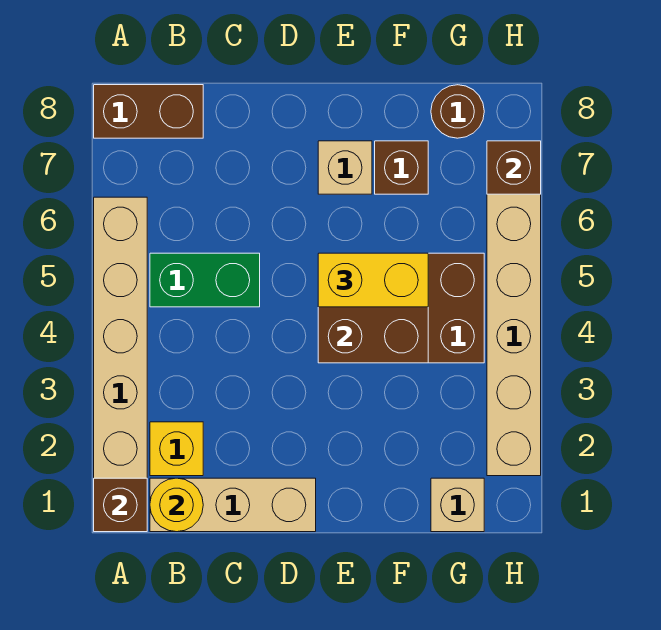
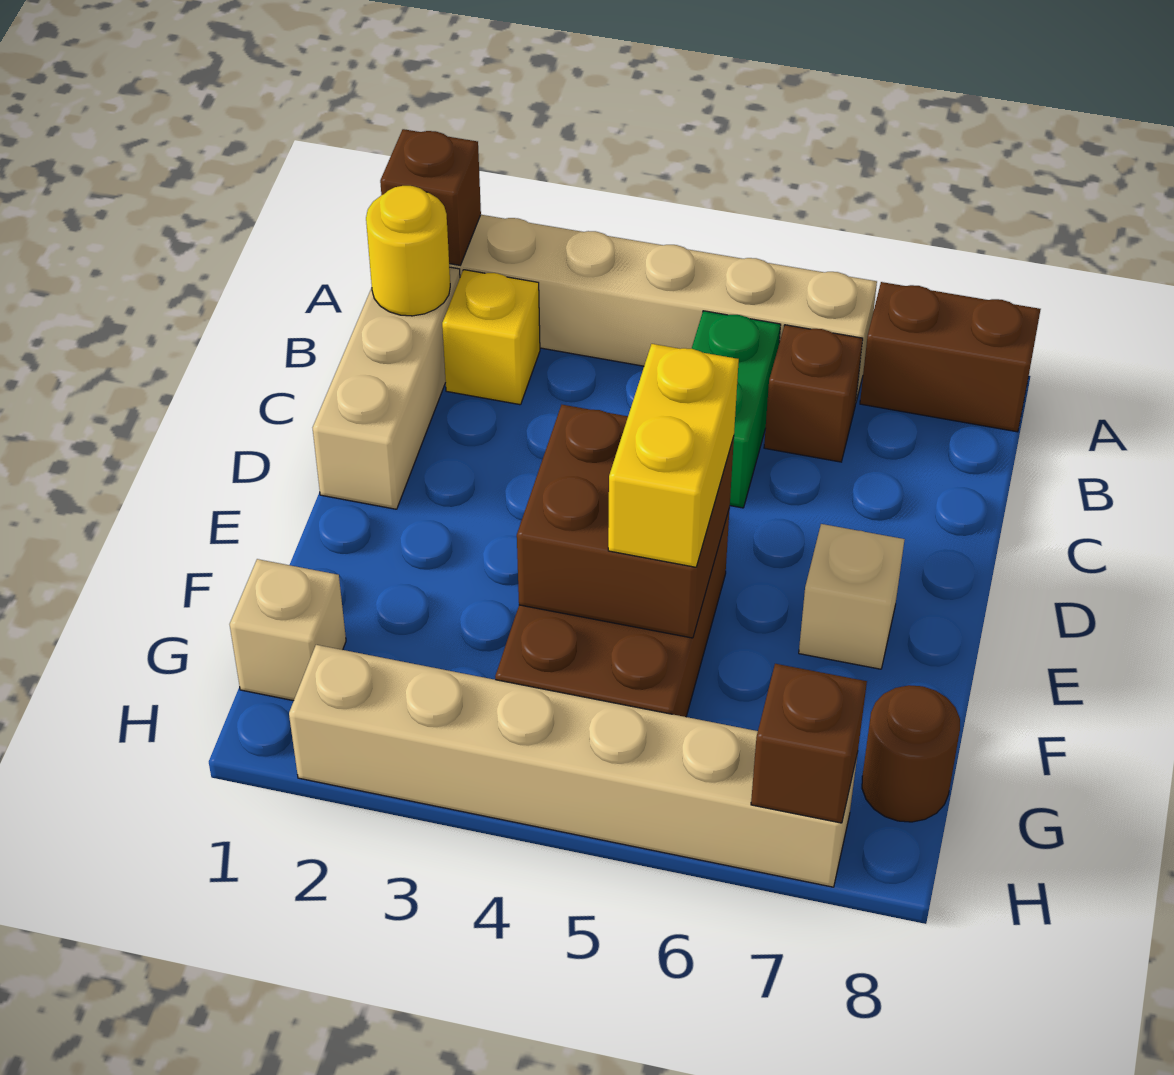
brown 1x2 brick [94,85,203,138] -> brown 1x2 brick turned to [860,282,1041,432]
brown 1x1 brick [375,141,428,194] -> brown 1x1 brick moved to [764,325,863,462]

